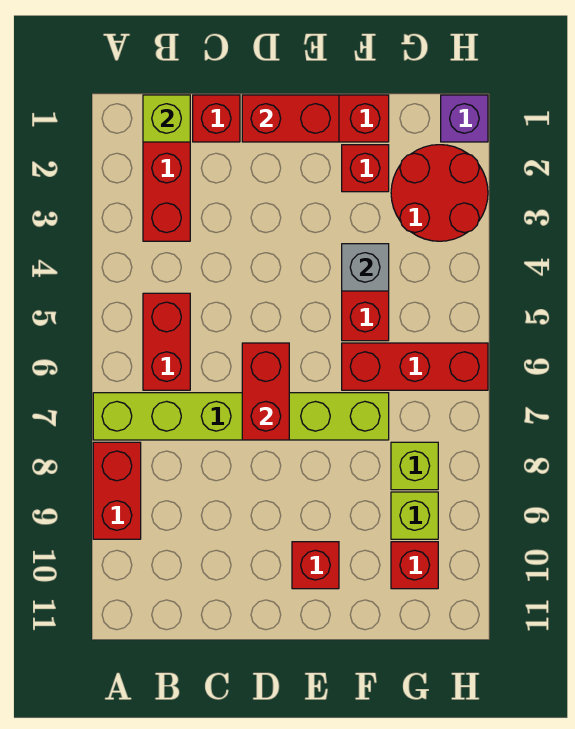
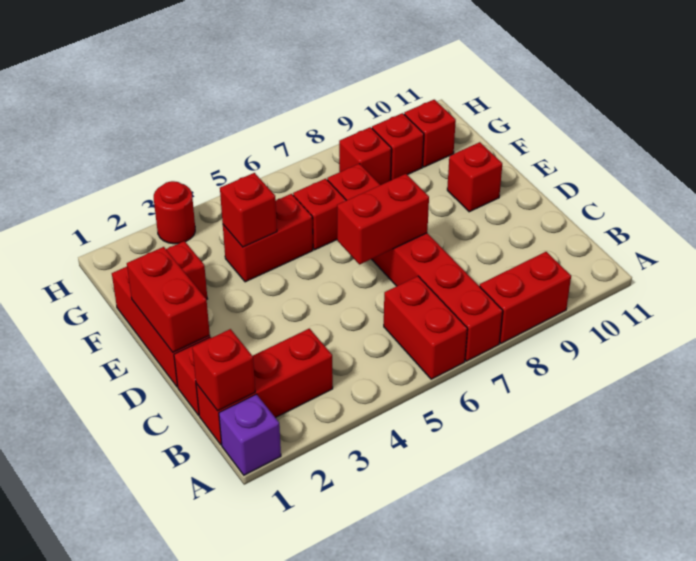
lime 1x6 brick [93,393,389,440] -> red 1x6 brick [327,164,503,361]
lime 1x1 brick [143,95,190,142] -> red 1x1 brick [192,329,255,411]
red 1x2 brick [143,293,190,390] -> red 1x2 brick turned to [384,276,467,379]
grey 1x1 brick [342,244,389,291] -> red 1x1 brick [220,173,277,247]
red 1x3 brick [342,343,488,390] -> red 1x1 brick [293,179,346,250]
red 2x2 round brick [391,145,488,241] -> red 1x1 round brick [154,181,195,244]
lime 1x1 brick [391,442,438,490] -> red 1x1 brick [339,127,391,185]
lime 1x1 brick [391,492,438,539] -> red 1x1 brick [372,113,424,180]
purple 1x1 brick [441,95,488,142] -> purple 1x1 brick moved to [219,394,281,475]

